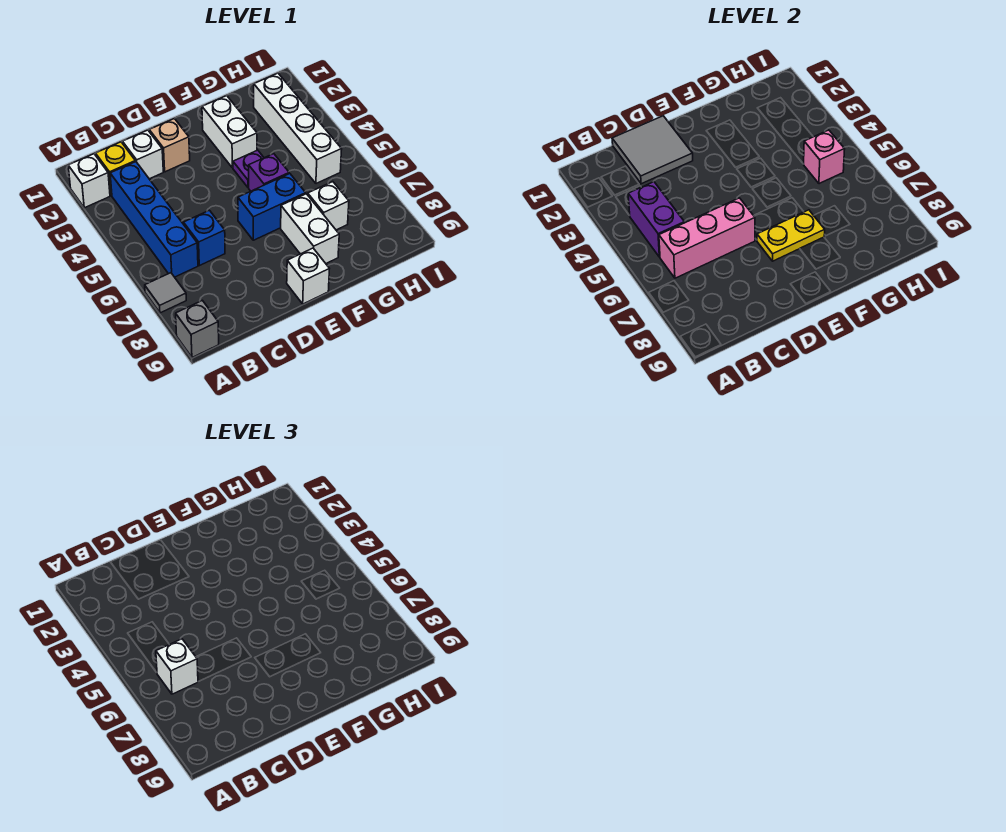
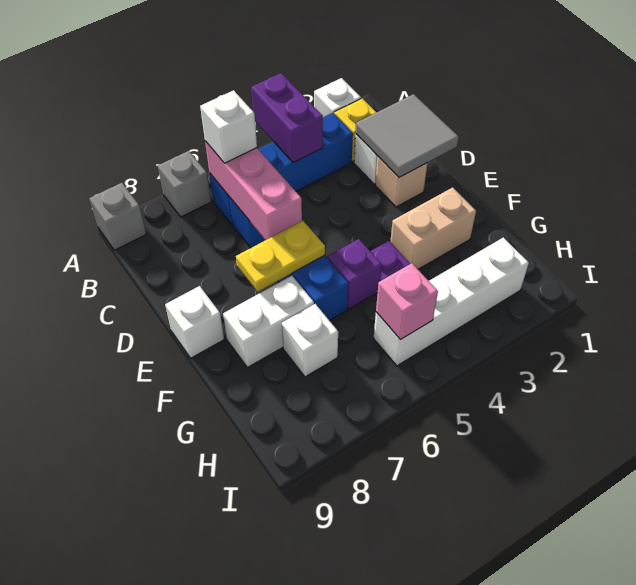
grey 1x1 tile [145,273,186,313] -> grey 1x1 brick [158,151,211,217]
purple 1x2 brick [628,182,684,257] -> purple 1x2 brick turned to [251,73,323,163]
yellow 1x2 plate [757,210,825,261] -> yellow 1x2 plate turned to [236,221,325,292]
white 1x2 brick [202,96,257,168] -> tan 1x2 brick [390,187,476,269]

